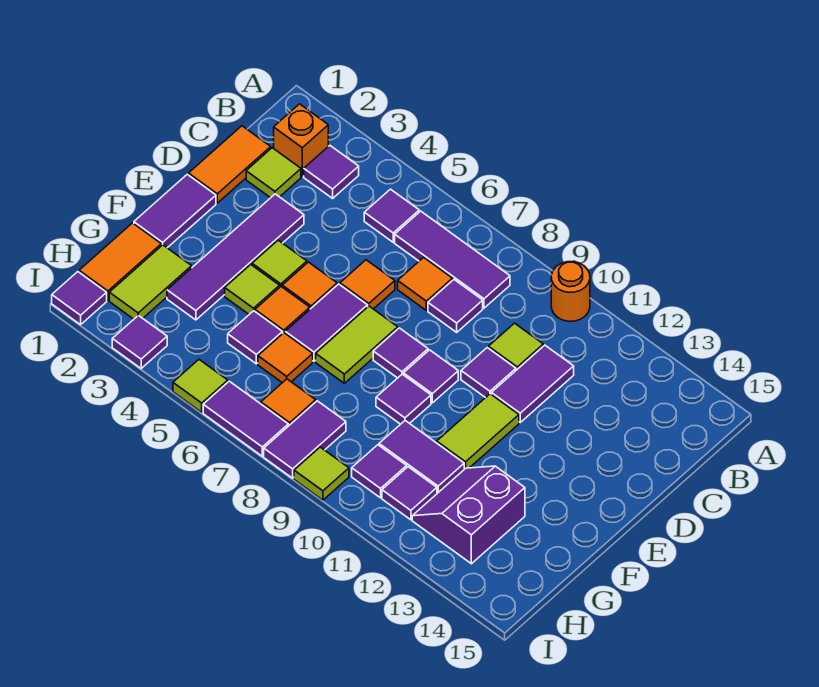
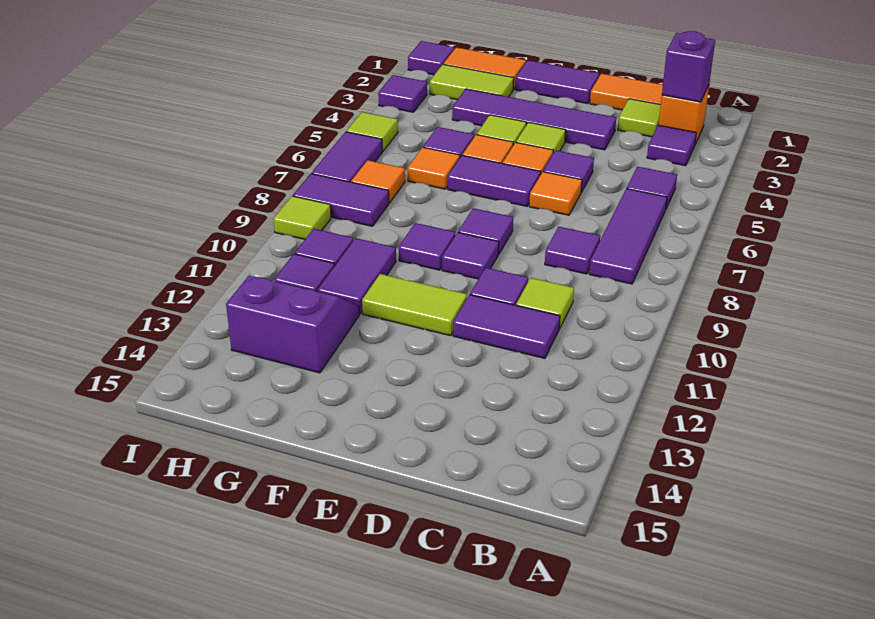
orange 1x1 round brick [551,262,590,321] -> none
none -> purple 1x1 brick [662,31,715,102]
orange 1x1 tile [398,257,453,310] -> none
none -> purple 1x1 tile [543,150,594,192]
lime 1x2 tile [316,306,398,383] -> none

